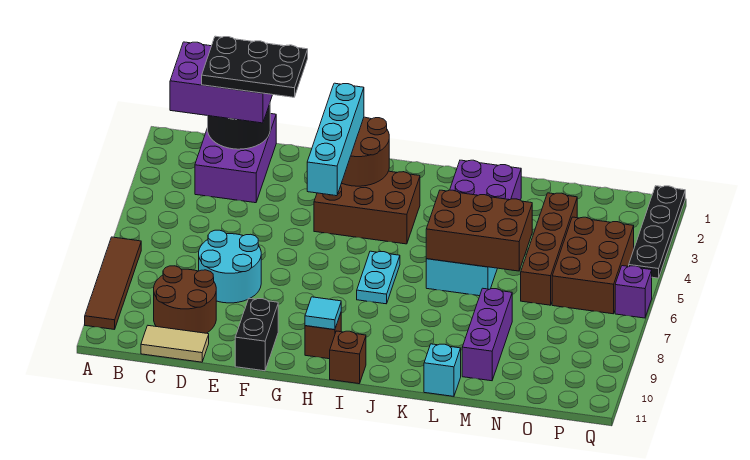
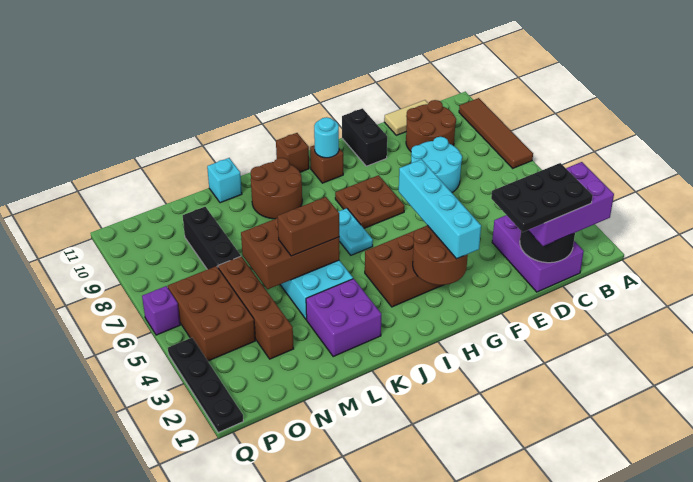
none -> brown 2x2 plate [335,175,404,228]
cyan 1x1 tile [305,297,341,330] -> cyan 1x1 round brick [314,117,339,158]
none -> brown 2x2 round brick [251,158,302,219]
none -> brown 1x2 brick [278,197,339,256]
purple 1x3 brick [462,288,512,381] -> none
none -> black 1x3 brick [183,207,241,269]

